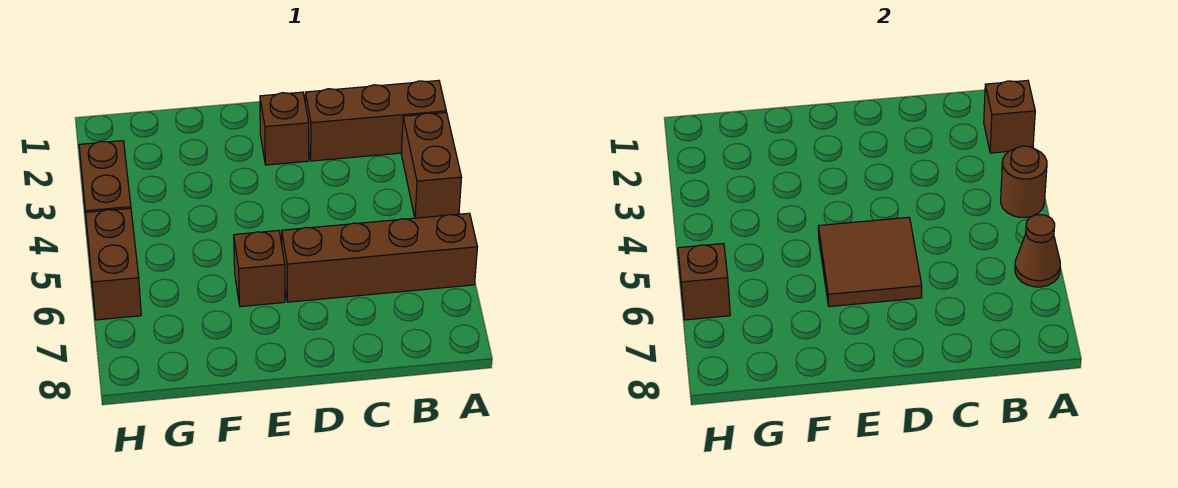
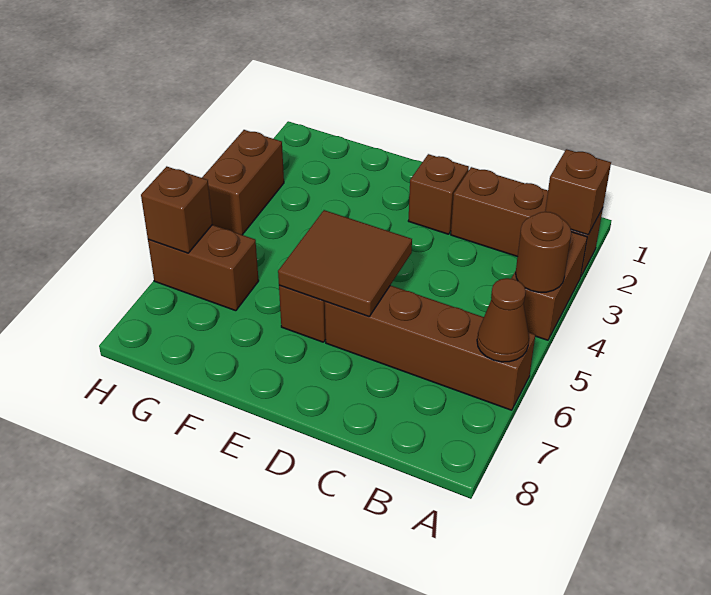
brown 1x2 brick [86,208,141,320] -> brown 1x2 brick turned to [148,225,259,311]

